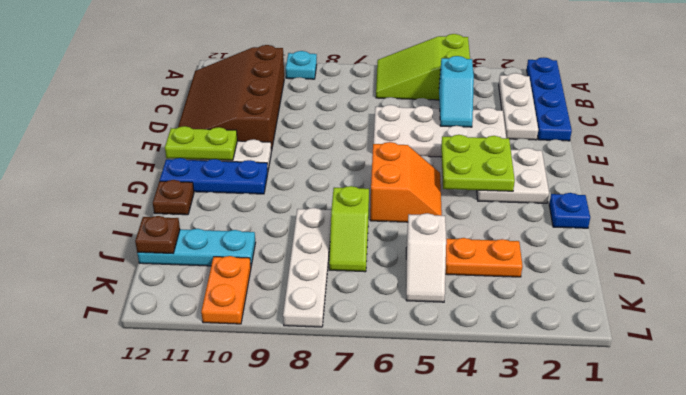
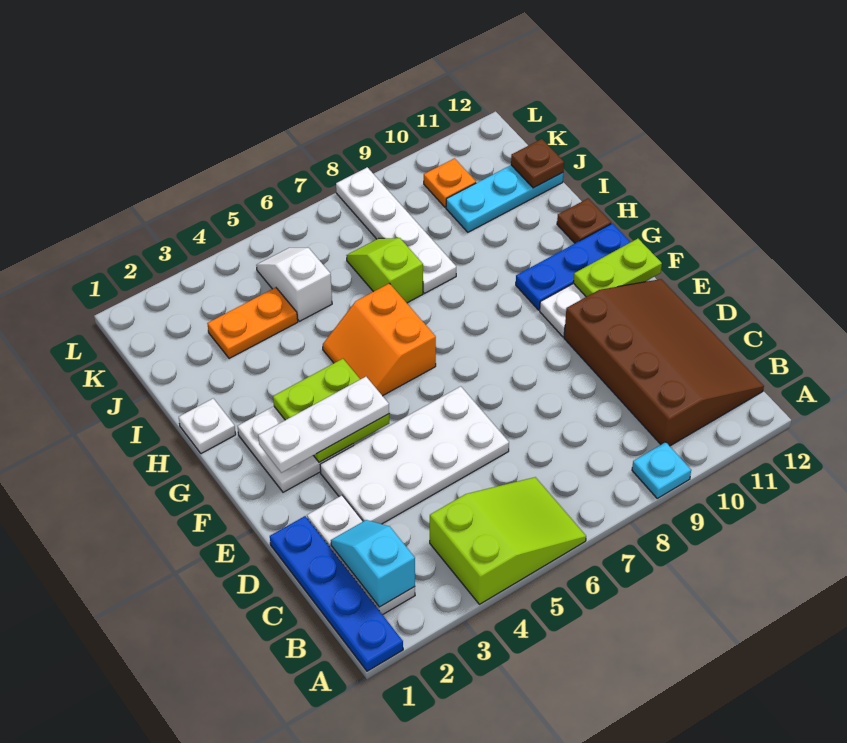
cyan 1x2 slope [439,56,474,127] -> cyan 1x2 slope moved to [331,520,415,607]
none -> white 1x3 plate [258,377,389,473]
blue 1x1 plate [549,193,590,228] -> white 1x1 plate [179,398,236,454]
orange 1x2 plate [201,256,251,324] -> orange 1x1 plate [424,158,476,207]

